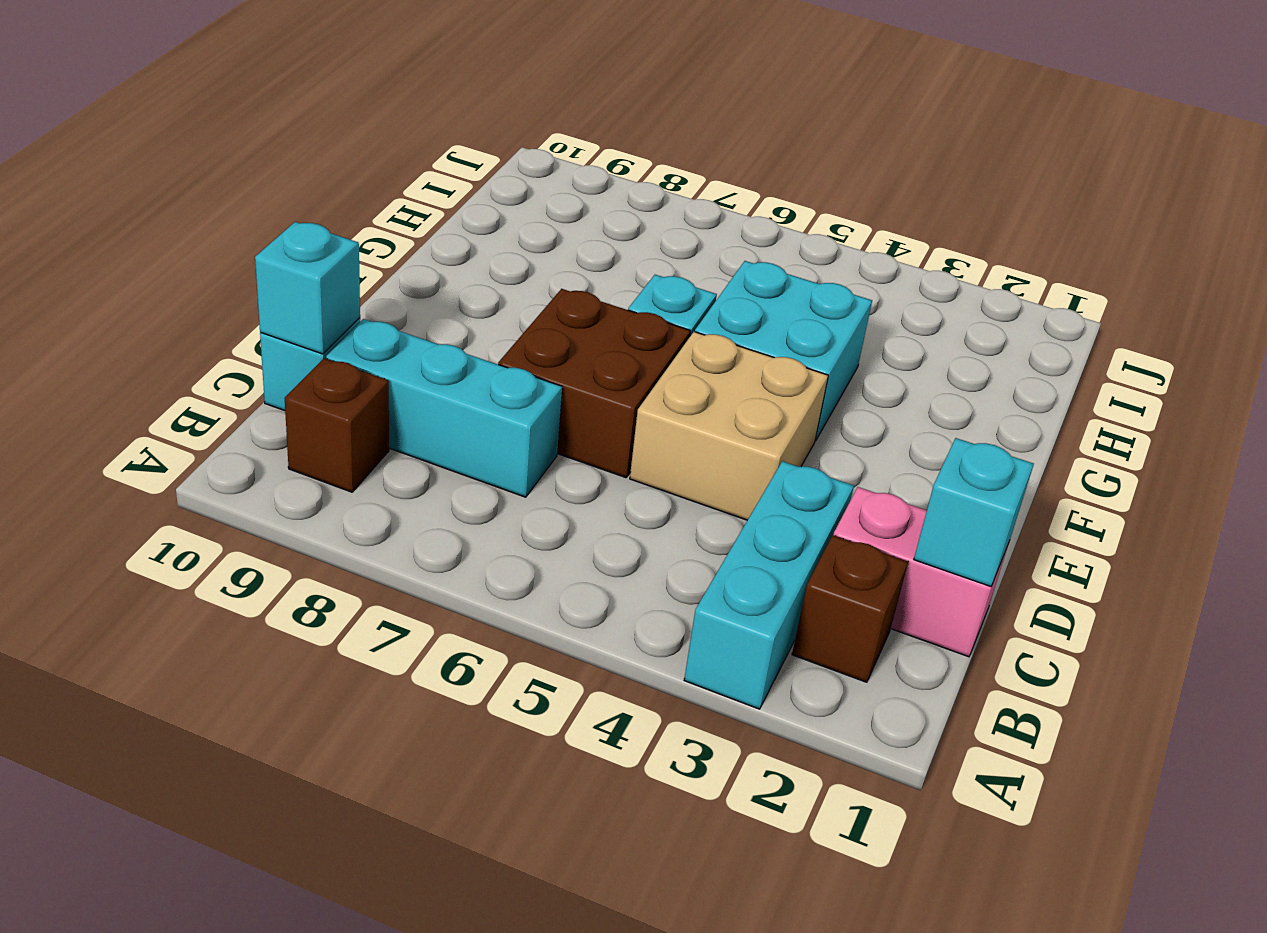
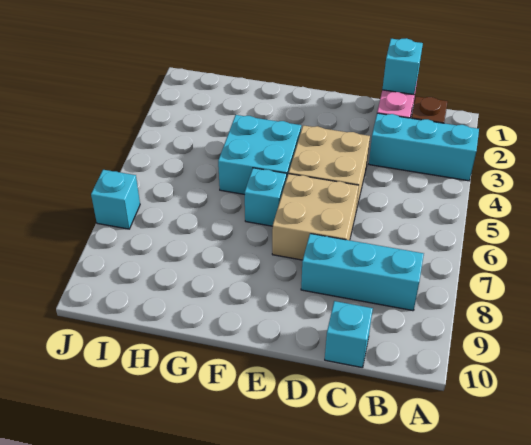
brown 1x1 brick [285,358,389,492] -> none
cyan 1x3 brick [326,319,562,497] -> cyan 1x3 brick turned to [301,234,424,311]
cyan 1x1 brick [255,222,360,354] -> cyan 1x1 brick moved to [91,170,140,229]
brown 2x2 brick [498,289,690,478] -> tan 2x2 brick [272,174,359,260]

